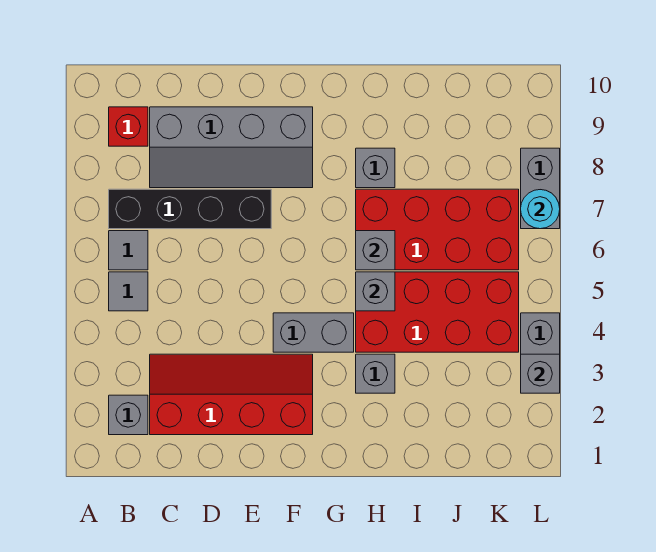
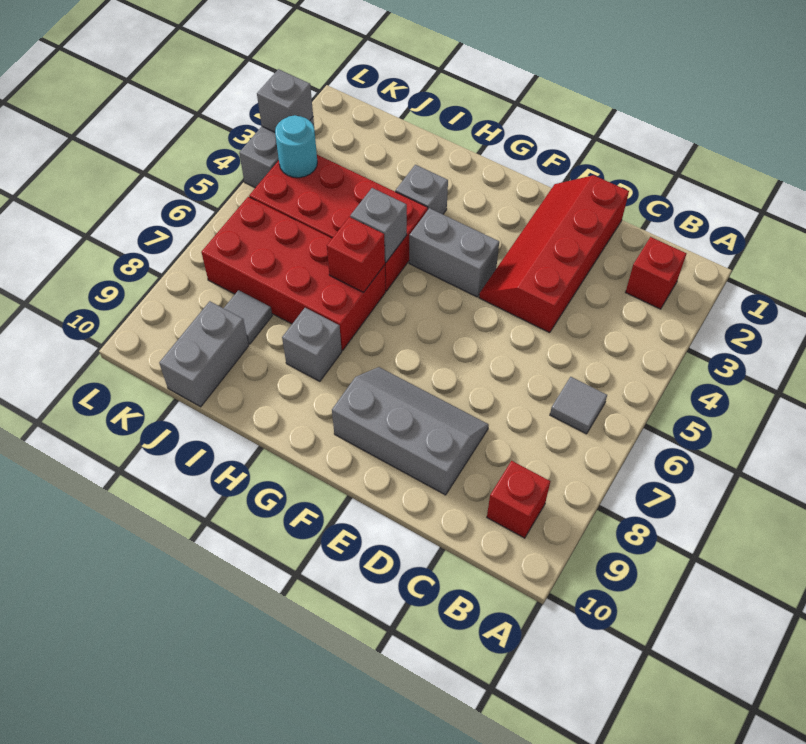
grey 1x1 brick [109,395,148,435] -> red 1x1 brick [625,237,686,309]
grey 1x1 tile [109,272,148,311] -> grey 1x1 tile moved to [224,290,272,344]
black 1x4 brick [109,189,271,229] -> none
red 2x4 slope [150,354,313,435] -> red 2x4 slope turned to [479,175,629,333]
grey 2x4 slope [150,107,313,188] -> grey 2x3 slope [332,367,489,495]
grey 1x1 brick [356,231,395,270] -> red 1x1 brick [327,217,385,292]
grey 1x2 brick [521,148,560,229] -> grey 1x2 brick moved to [159,301,249,407]
cyan 1x1 round brick [521,190,560,229] -> cyan 1x1 round brick moved to [275,115,317,178]

